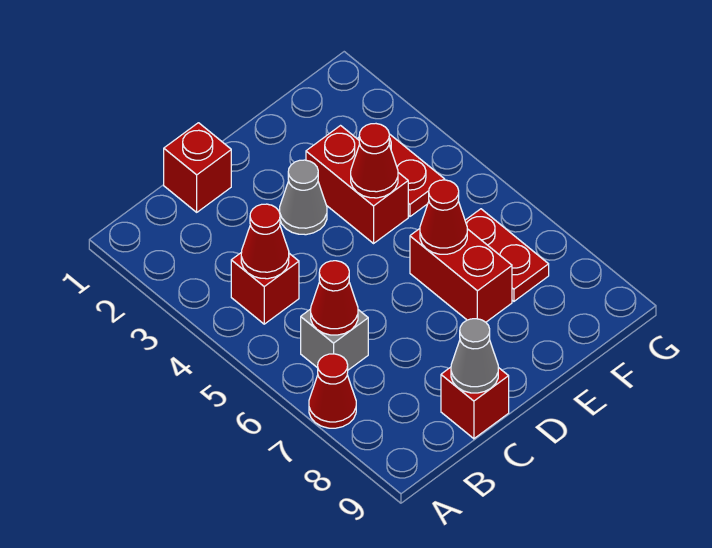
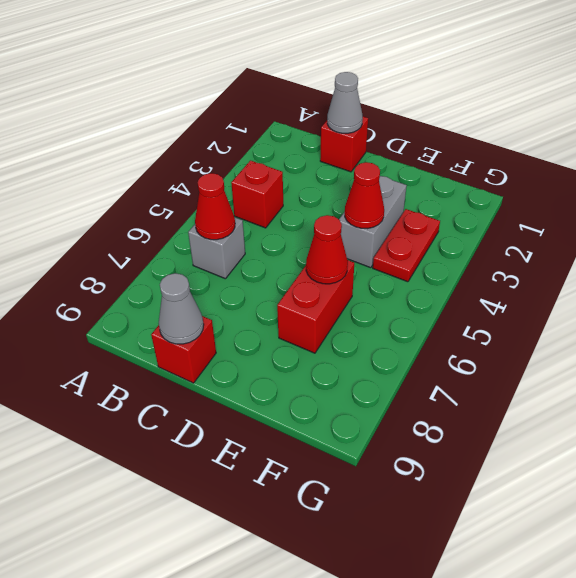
red 1x1 cone [309,354,356,428] -> none
red 1x1 cone [241,204,289,279] -> none
grey 1x1 cone [280,160,327,235] -> grey 1x1 cone moved to [327,72,363,133]
red 1x2 brick [306,126,408,243] -> grey 1x2 brick [339,176,407,268]
red 1x2 plate [465,209,549,301] -> none

